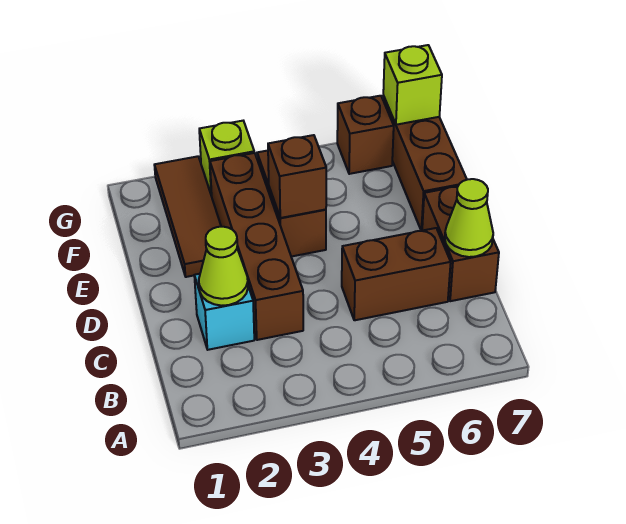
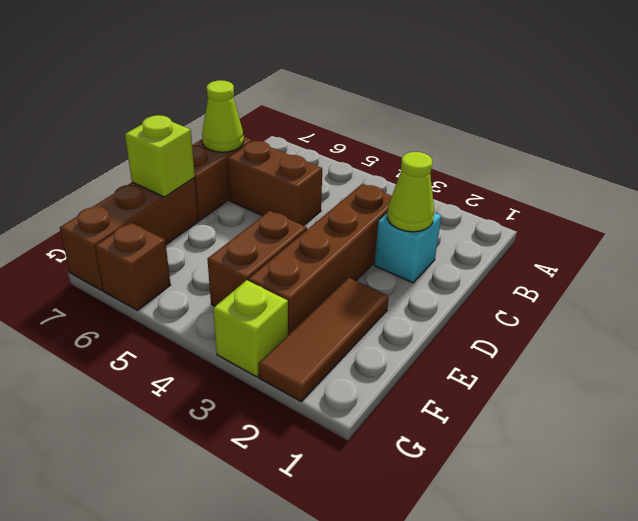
brown 1x1 brick [268,135,326,218] -> none
lime 1x1 brick [383,45,442,125] -> lime 1x1 brick moved to [125,115,195,197]

